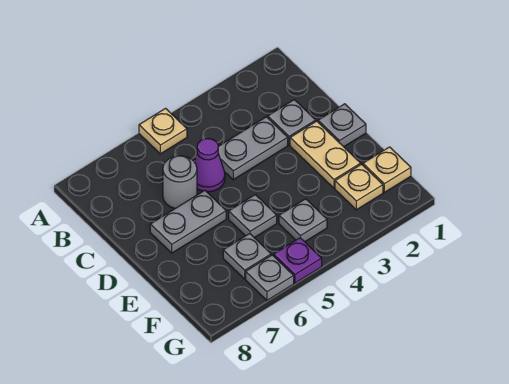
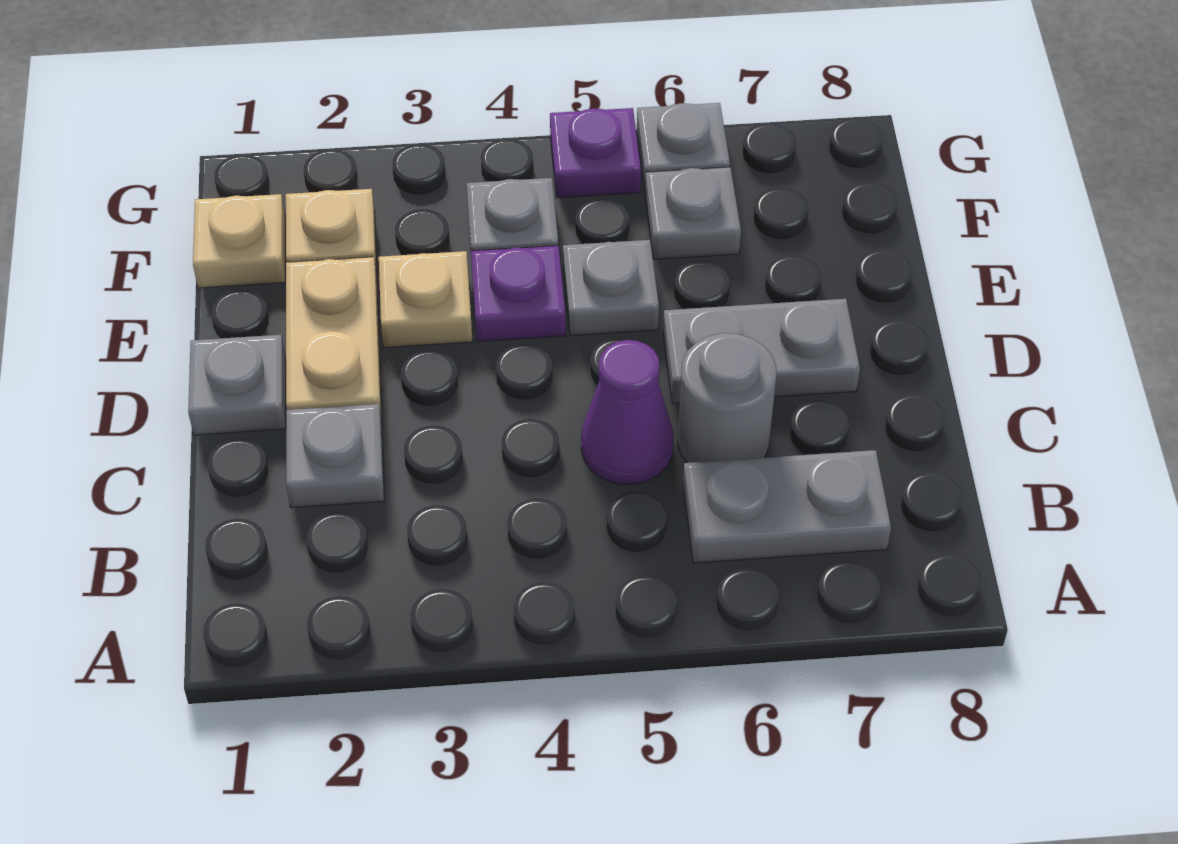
tan 1x1 plate [139,108,187,154] -> tan 1x1 plate moved to [379,251,473,348]
grey 1x2 plate [218,117,288,180] -> grey 1x2 plate moved to [683,450,891,563]
none -> purple 1x1 plate [471,245,566,342]

